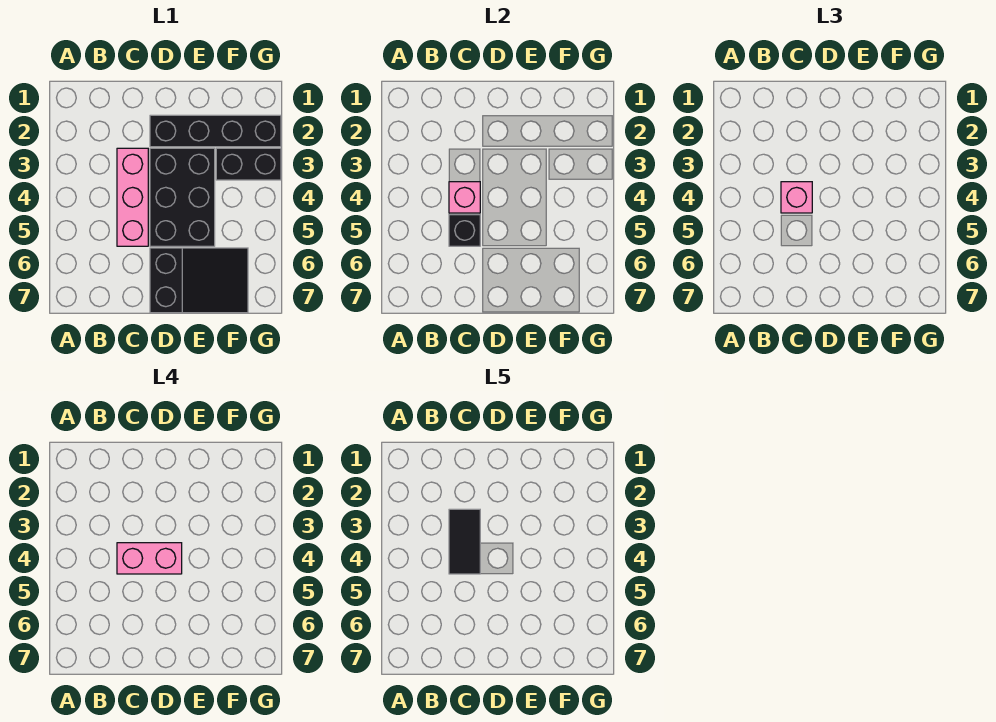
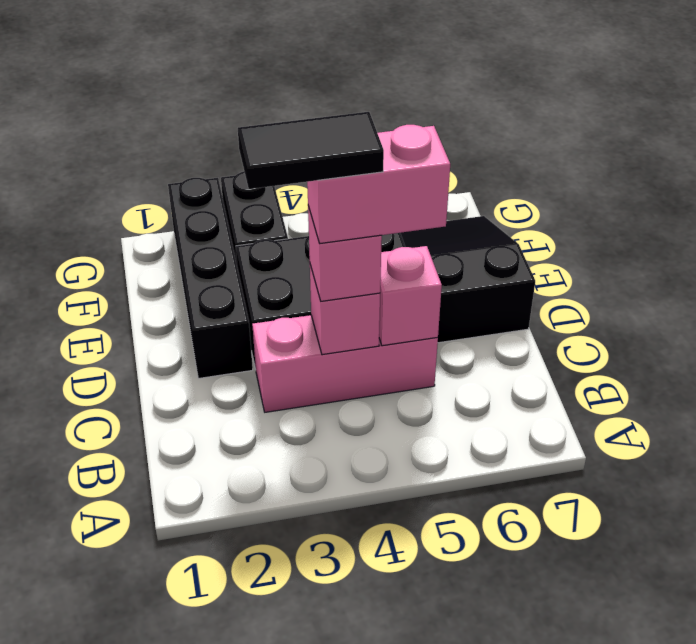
pink 1x2 brick [117,543,182,574] -> pink 1x2 brick turned to [307,125,450,244]
black 1x1 brick [449,215,480,246] -> pink 1x1 brick [379,246,442,346]

